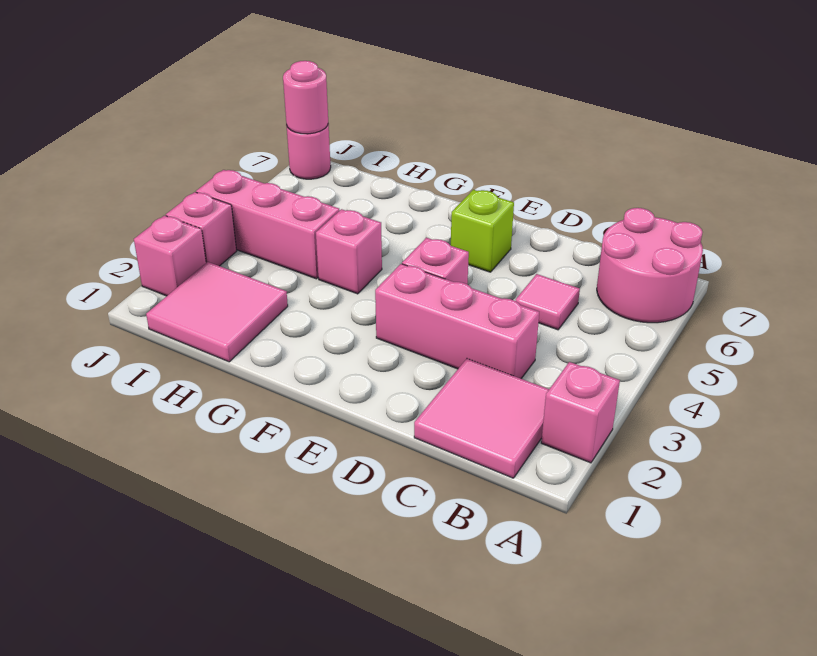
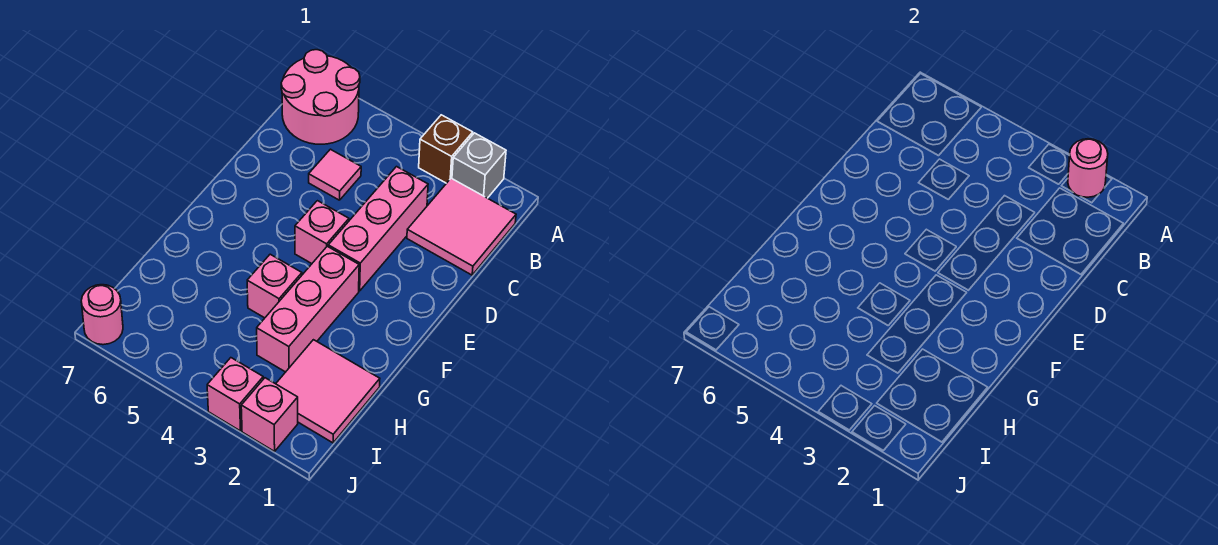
pink 1x1 brick [541,362,620,463] -> grey 1x1 brick [452,133,506,198]
none -> brown 1x1 brick [419,115,473,183]
lime 1x1 brick [451,190,514,272] -> none
pink 1x3 brick [196,170,340,279] -> pink 1x3 brick moved to [257,246,359,372]
pink 1x1 round brick [283,61,328,134] -> pink 1x1 round brick moved to [1068,139,1108,197]

